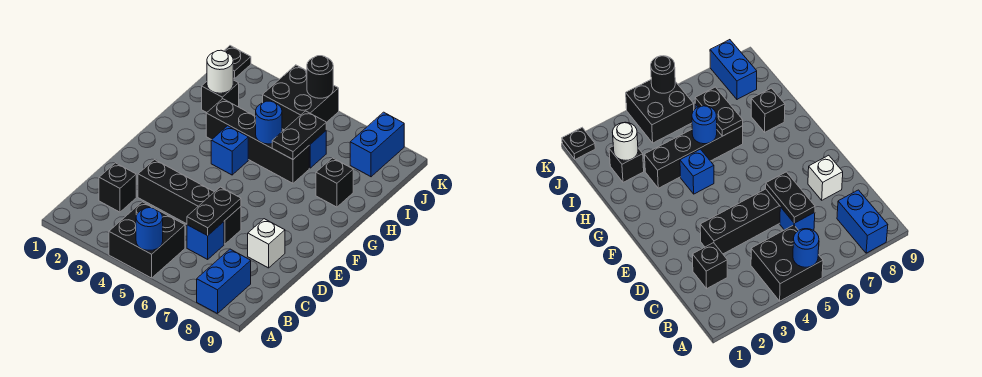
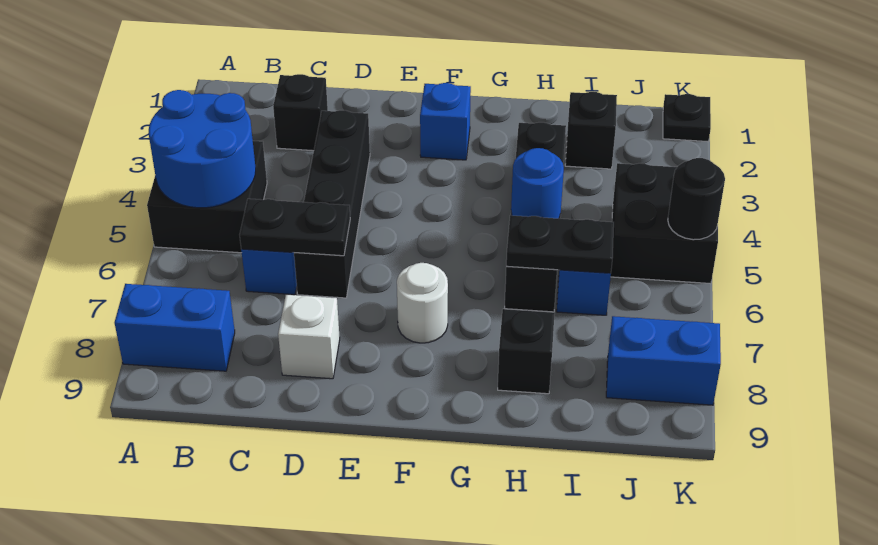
blue 1x1 round brick [136,208,163,250] -> blue 2x2 round brick [149,90,256,208]
blue 1x1 brick [211,126,248,175] -> blue 1x1 brick moved to [420,83,471,160]
white 1x1 round brick [207,50,233,93] -> white 1x1 round brick moved to [397,263,448,343]

